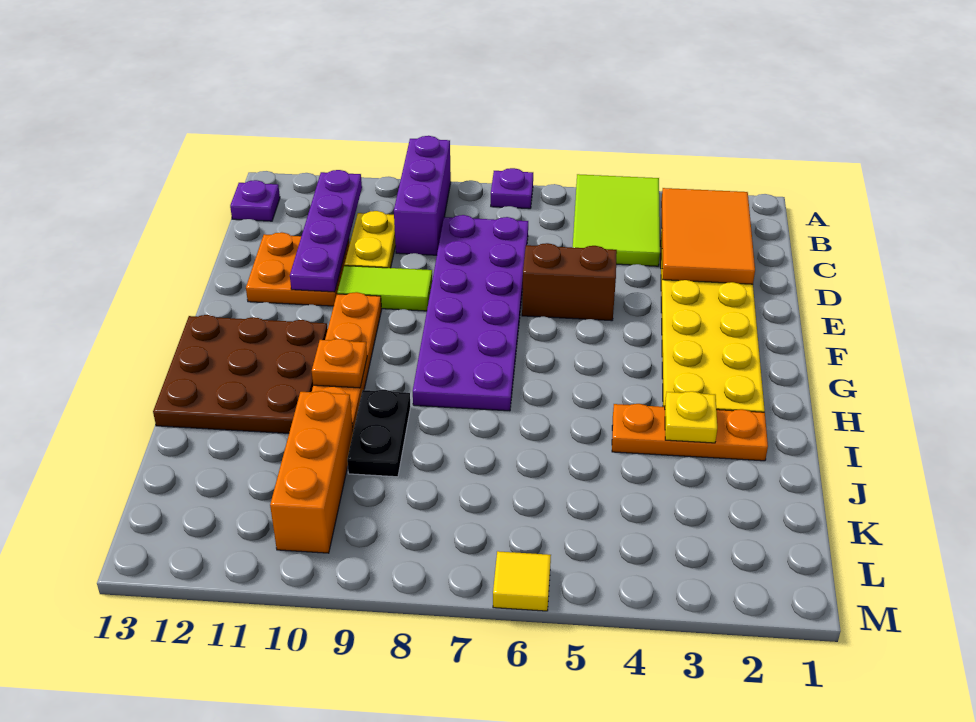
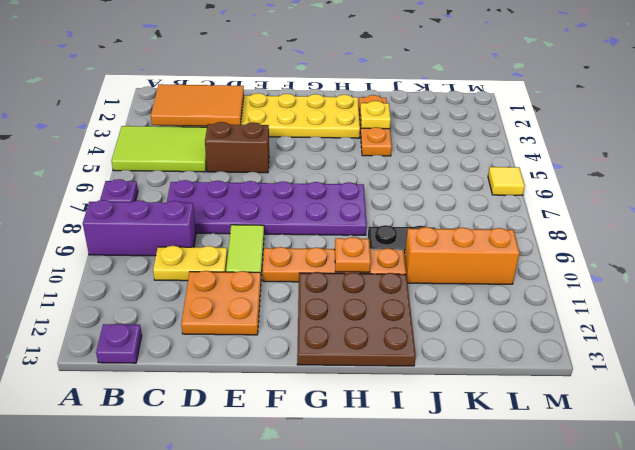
purple 1x4 plate [290,170,362,292] -> none
brown 1x2 brick [522,243,617,321] -> brown 1x2 brick turned to [205,122,269,173]

